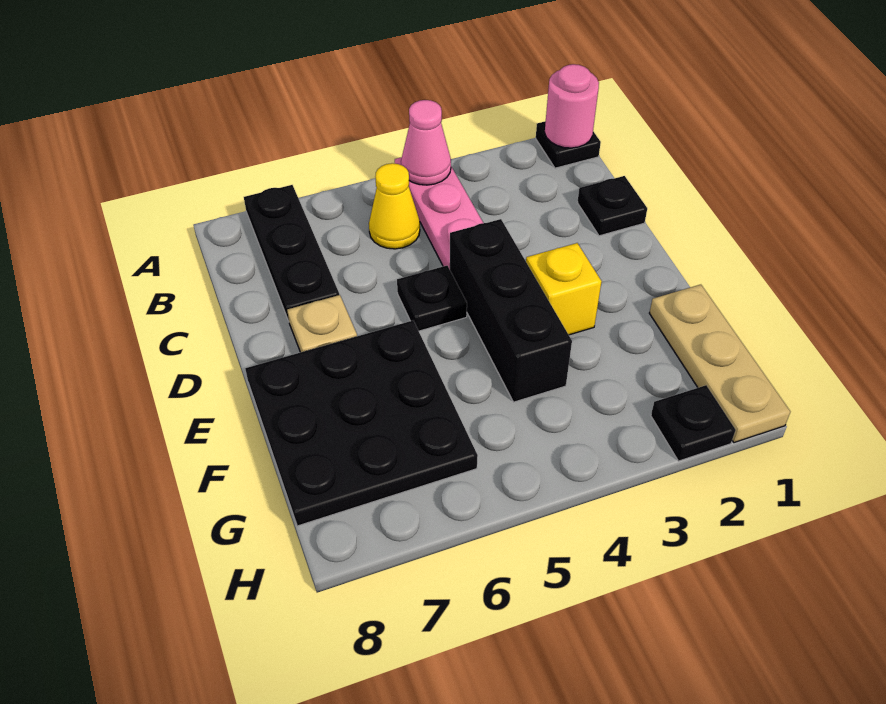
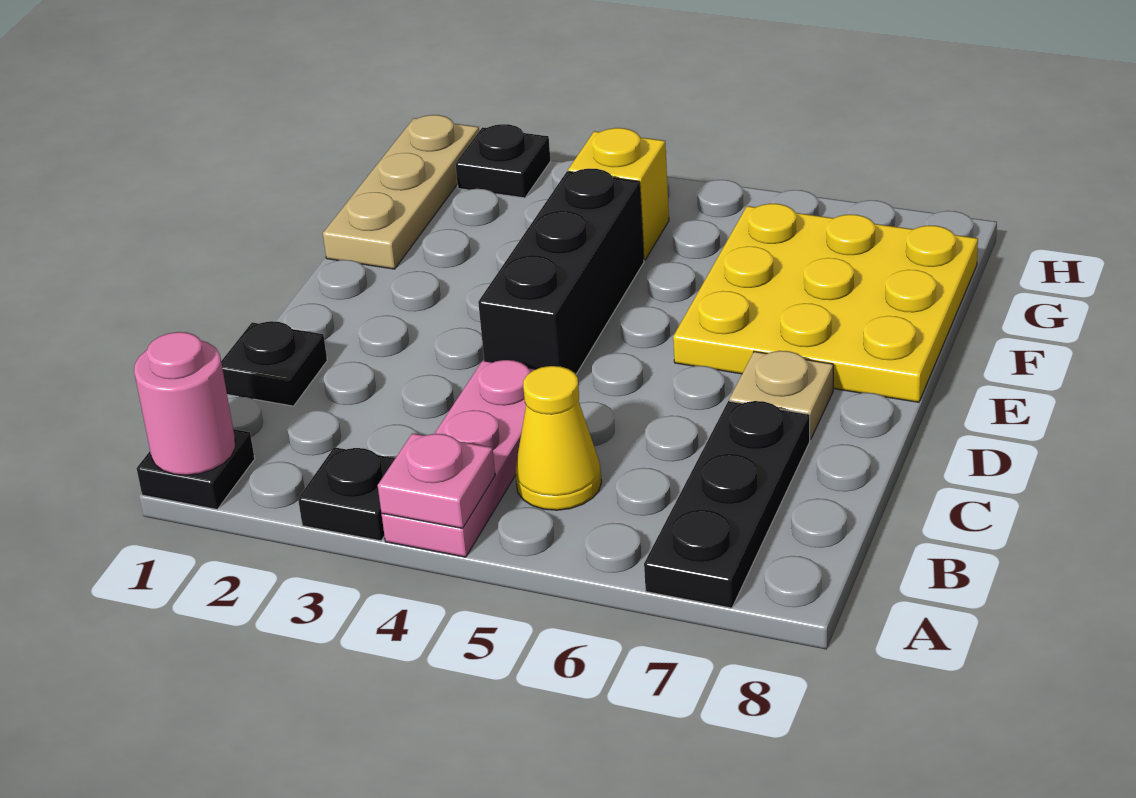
pink 1x1 cone [401,100,451,185] -> pink 1x1 plate [378,433,495,528]
black 1x1 plate [397,266,467,331] -> black 1x1 plate moved to [298,447,395,541]
yellow 1x1 brick [526,243,602,335] -> yellow 1x1 brick moved to [568,128,669,260]
black 3x3 plate [245,321,478,526] -> yellow 3x3 plate [673,204,978,402]

